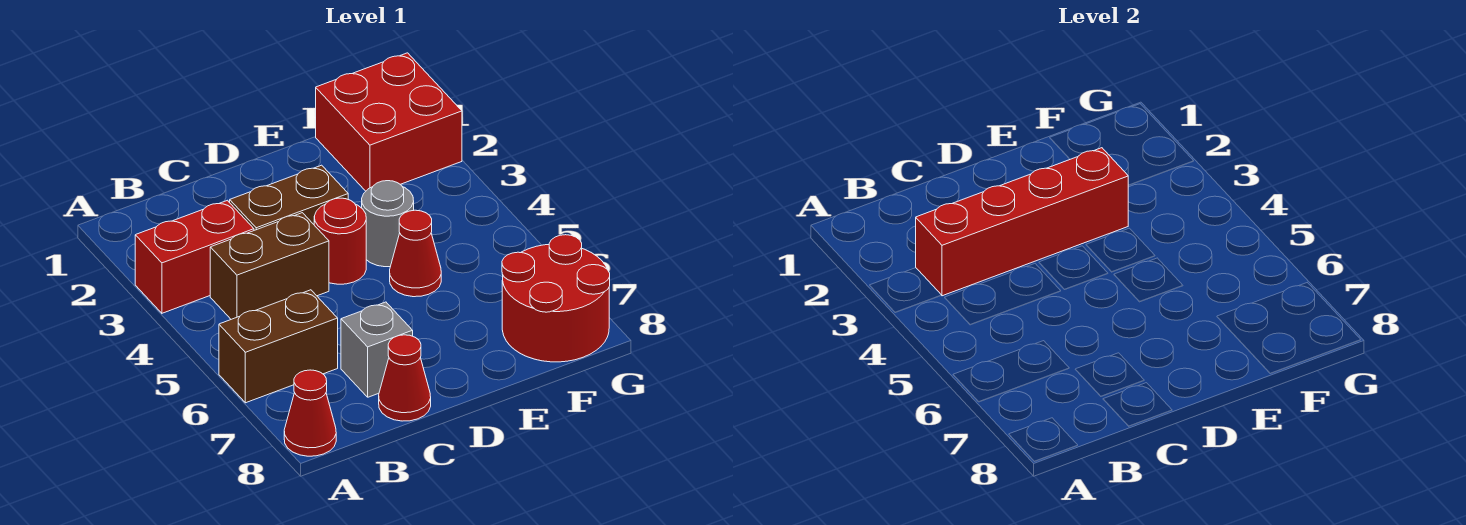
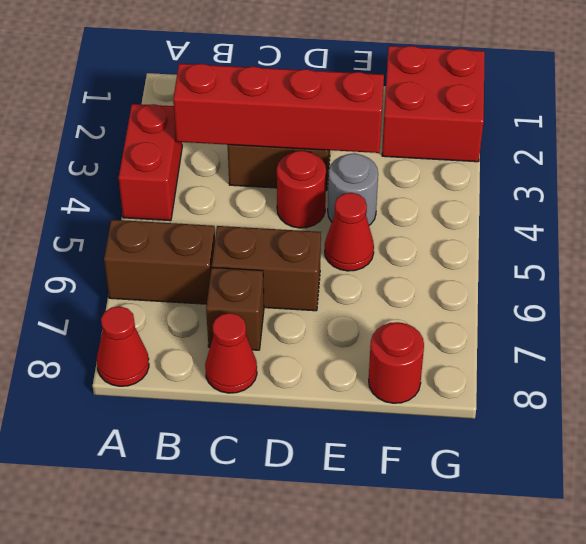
red 1x2 brick [135,200,254,313] -> red 1x2 brick turned to [118,104,182,221]
brown 1x2 brick [210,213,329,319] -> brown 1x2 brick moved to [212,226,321,311]
grey 1x1 brick [341,302,413,397] -> brown 1x1 brick [206,268,264,350]
red 2x2 round brick [502,235,610,362] -> red 1x1 round brick [369,322,424,403]

